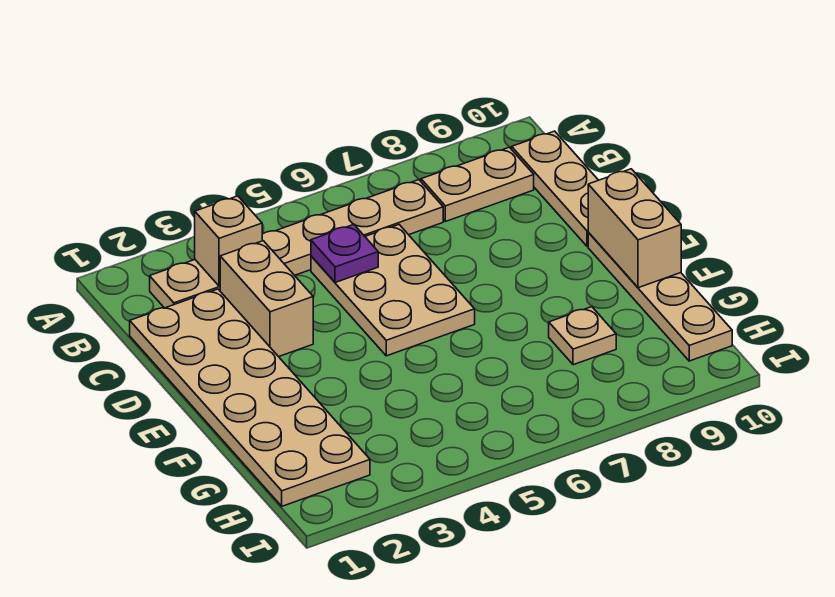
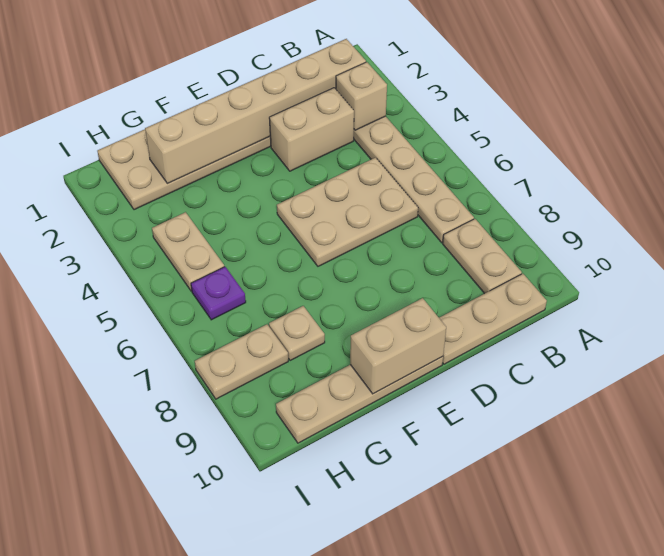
none -> tan 1x6 brick [145,39,366,183]
purple 1x1 plate [311,225,378,283] -> purple 1x1 plate moved to [191,267,246,320]
none -> tan 1x2 plate [152,212,224,291]
none -> tan 1x2 plate [195,324,288,399]

